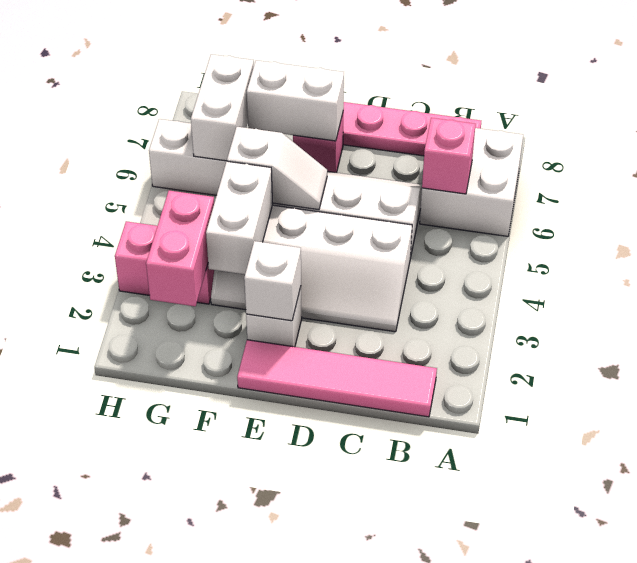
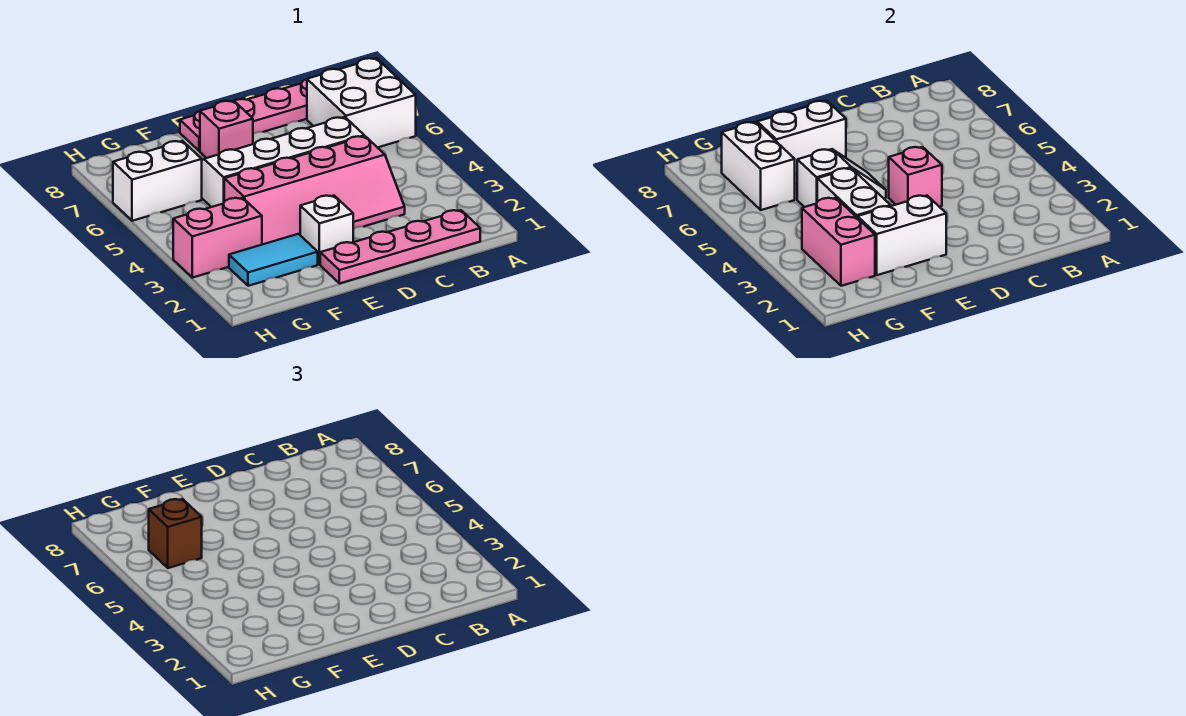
pink 1x4 tile [237,340,437,417] -> pink 1x4 plate [320,210,480,284]
pink 1x1 brick [422,118,476,194] -> pink 1x1 brick moved to [889,147,942,207]
white 2x4 slope [211,205,412,332] -> pink 2x4 slope [224,136,405,245]
white 1x1 brick [244,241,301,321] -> white 1x2 brick [858,196,946,275]
none -> cyan 1x2 tile [229,234,318,286]
none -> brown 1x1 brick [149,499,202,568]

